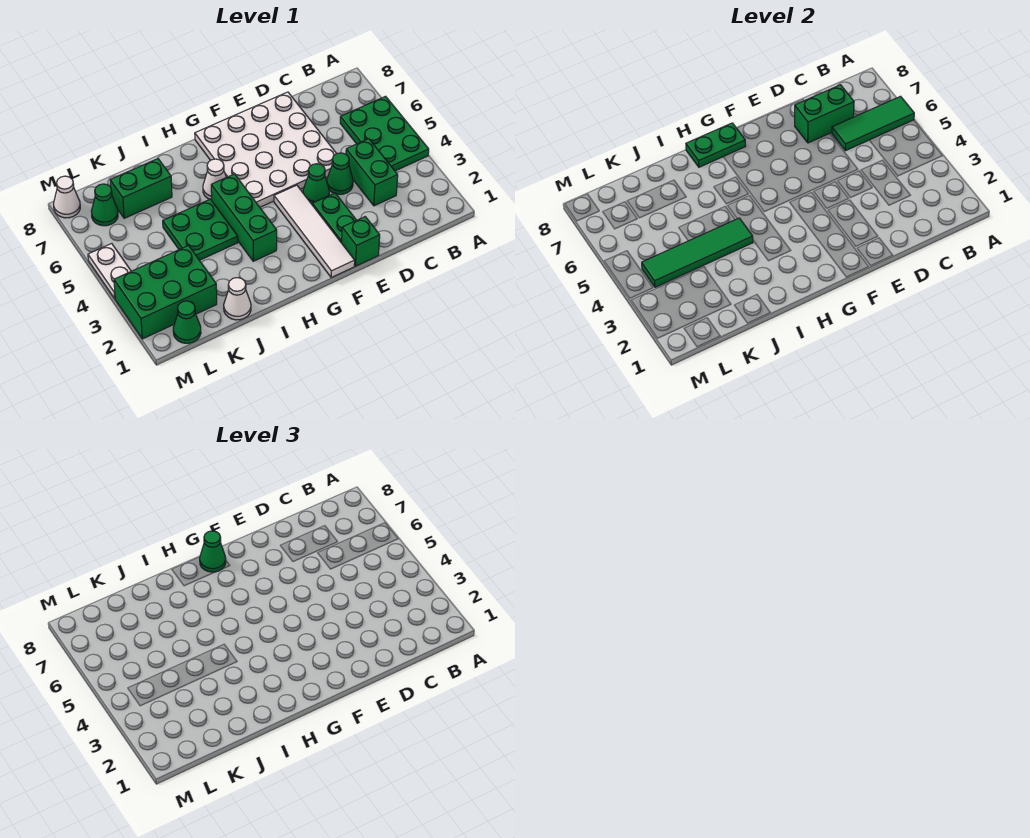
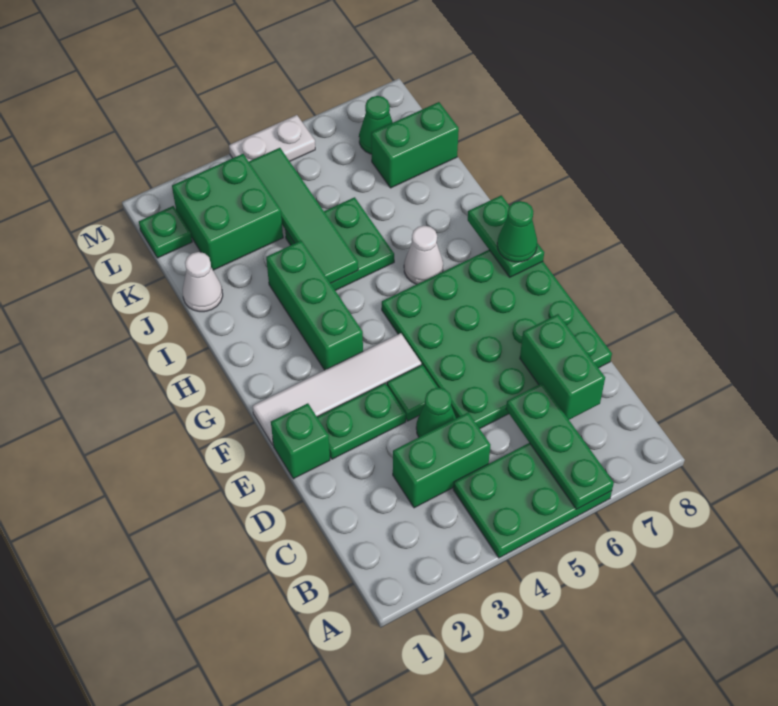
green 1x3 tile [832,96,914,151] -> green 1x3 plate [506,383,614,509]
white 4x4 plate [195,92,337,207] -> green 4x4 plate [382,250,612,429]
green 1x1 cone [303,164,329,204] -> green 1x1 tile [387,365,438,421]
green 1x3 brick [211,174,277,261] -> green 1x3 brick turned to [266,241,363,370]
green 1x2 brick [110,159,172,218] -> green 1x2 brick turned to [371,102,459,188]
green 2x3 brick [114,246,217,339] -> green 2x2 brick [172,154,283,270]
green 1x1 cone [173,301,201,343] -> green 1x1 plate [139,206,192,258]
white 1x1 cone [54,176,80,218] -> none

